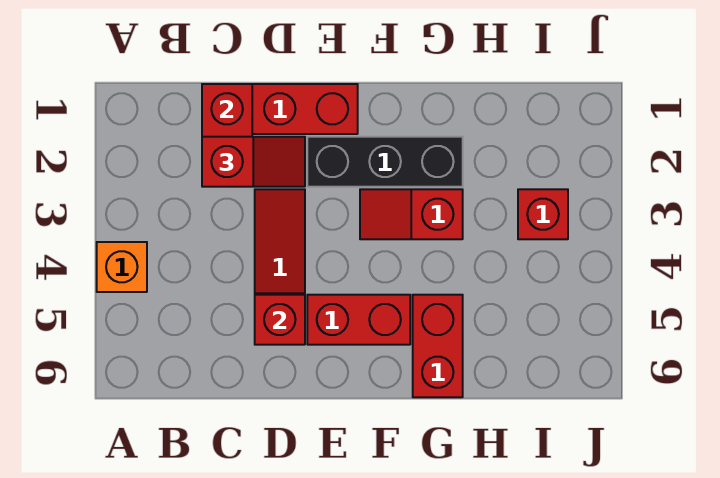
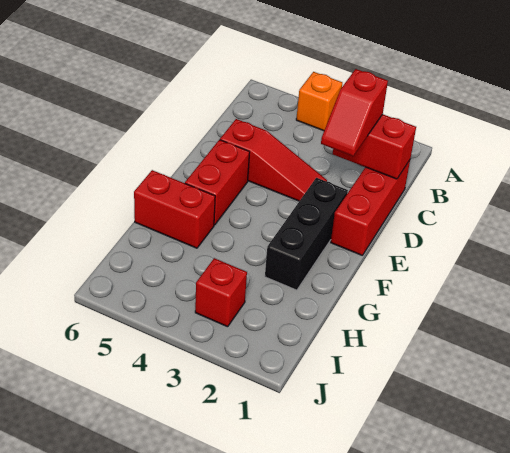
red 1x1 brick [255,295,305,345] -> none
red 1x2 slope [360,189,463,239] -> none

